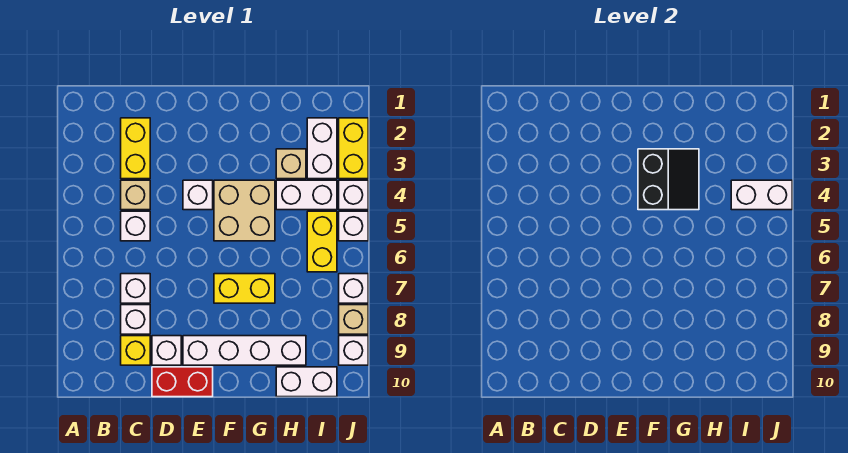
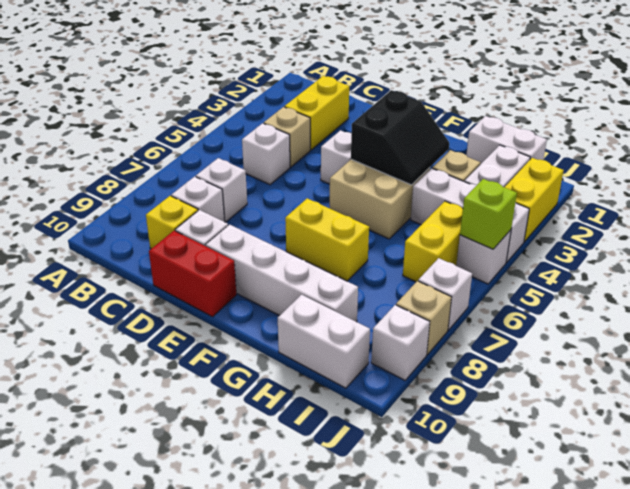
white 1x2 brick [731,180,792,210] -> white 1x2 brick moved to [466,116,547,165]
none -> lime 1x1 brick [460,179,517,249]

